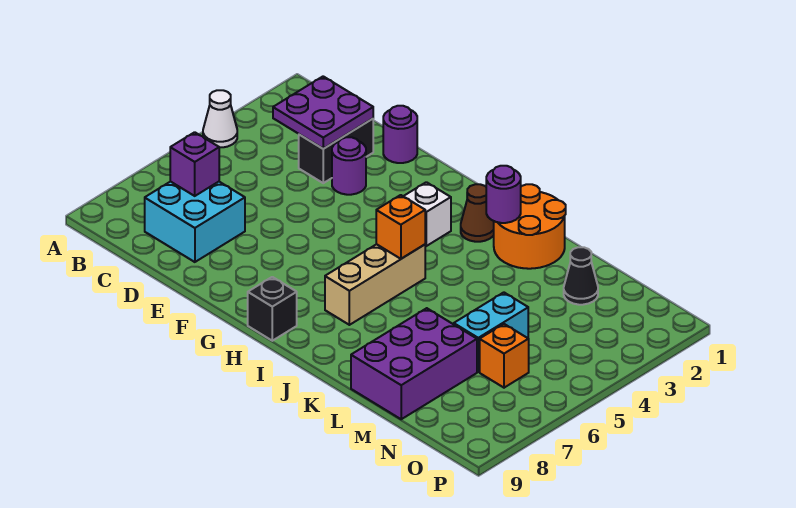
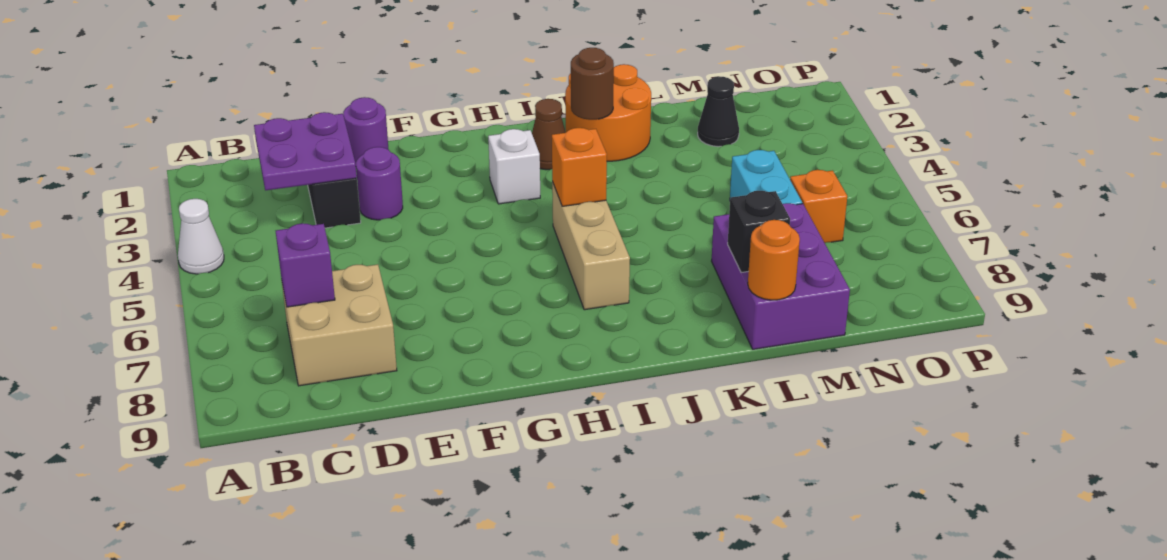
cyan 2x2 brick [145,182,245,262] -> tan 2x2 brick [282,264,397,386]
black 1x1 brick [248,277,297,341] -> black 1x1 brick moved to [728,191,790,273]
purple 1x1 round brick [486,166,521,223] -> brown 1x1 round brick [571,48,614,120]
none -> orange 1x1 round brick [748,220,800,300]

